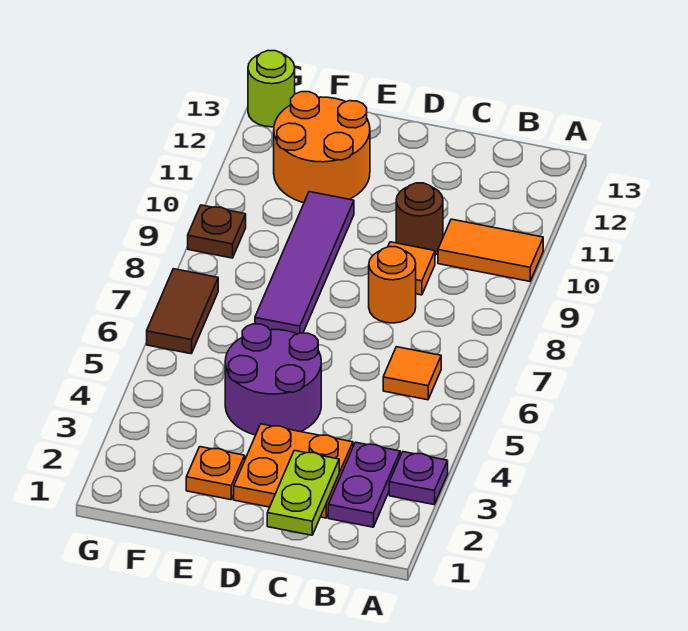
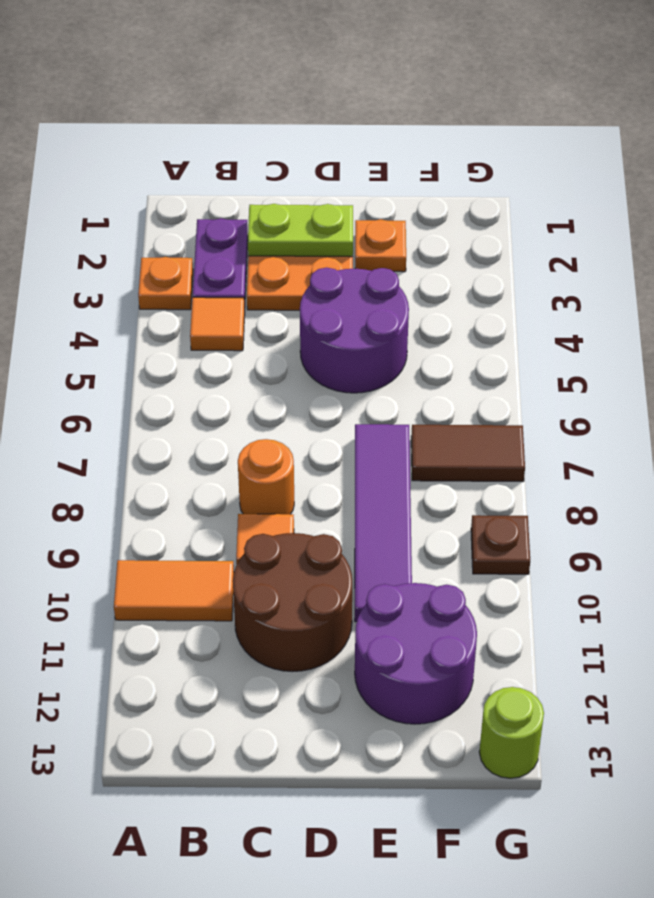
purple 1x1 plate [389,452,448,505] -> orange 1x1 plate [138,257,193,310]
orange 1x1 tile [383,347,441,400] -> orange 1x1 tile moved to [190,297,245,351]
lime 1x2 plate [267,450,339,535] -> lime 1x2 plate turned to [248,204,353,257]
brown 1x1 round brick [396,183,443,255] -> brown 2x2 round brick [233,533,352,672]
orange 2x2 round brick [274,92,370,203] -> purple 2x2 round brick [355,583,477,724]
brown 1x2 tile [147,269,218,354] -> brown 1x2 tile turned to [411,425,525,482]

